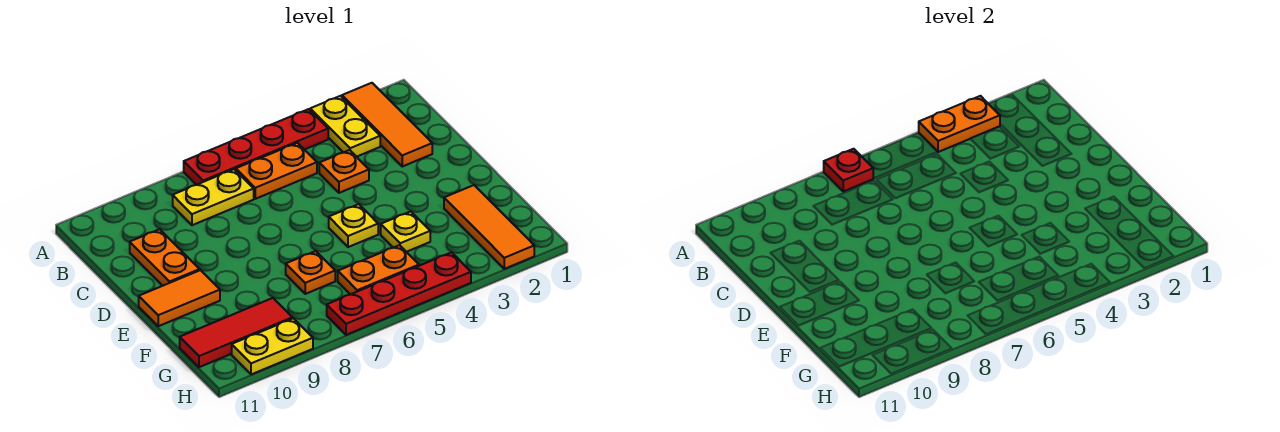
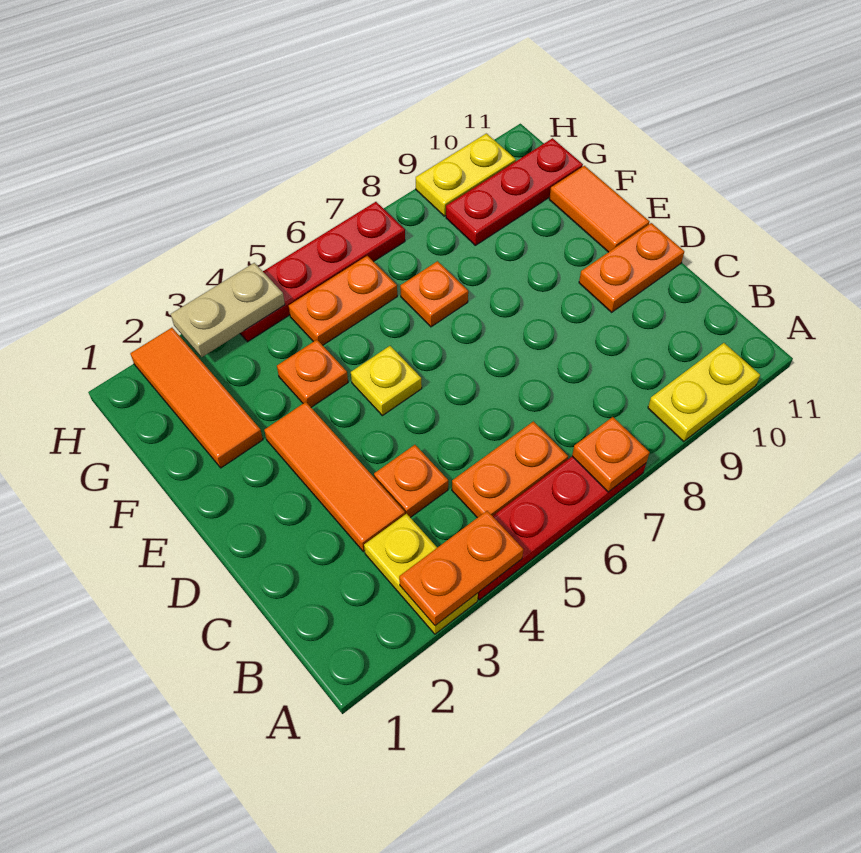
orange 1x3 tile [342,83,432,166] -> orange 1x3 tile moved to [264,402,405,552]
red 1x1 plate [824,149,874,192] -> orange 1x1 plate [572,417,650,492]
yellow 1x2 plate [173,169,254,225] -> yellow 1x2 plate moved to [648,343,760,442]
orange 1x2 plate [130,229,200,286] -> orange 1x2 plate turned to [579,223,684,312]
orange 1x2 tile [139,270,220,326] -> orange 1x2 tile turned to [549,166,649,252]
yellow 1x1 plate [381,211,430,252] -> orange 1x1 plate [277,340,348,407]
red 1x3 tile [180,298,292,367] -> red 1x3 plate [446,138,583,245]
none -> tan 1x2 plate [171,263,285,357]

